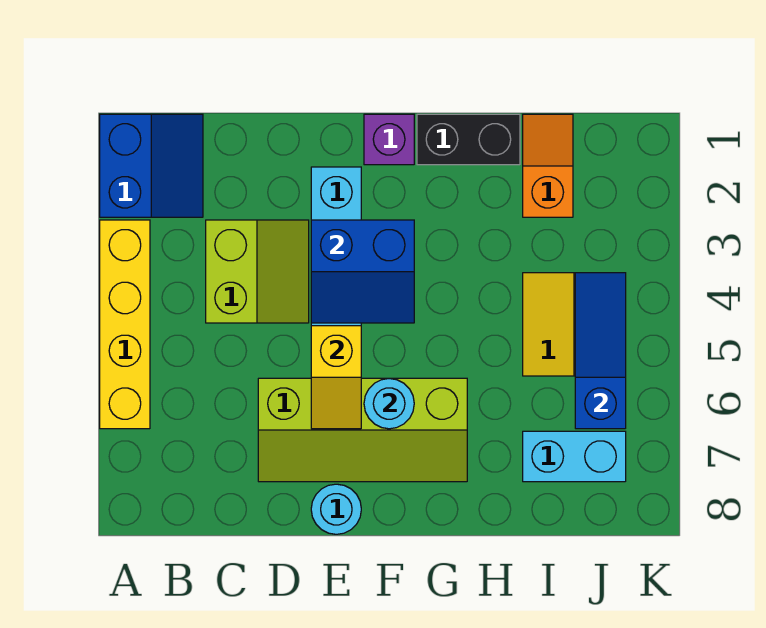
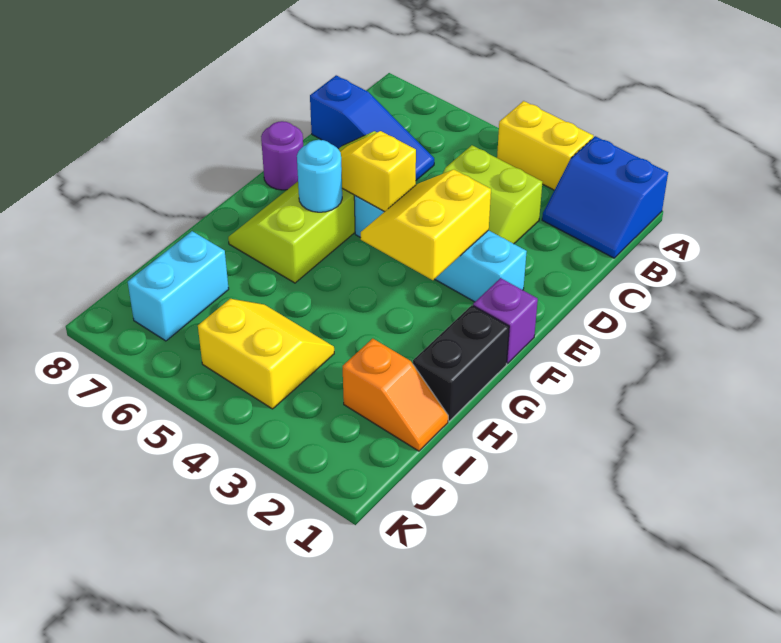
yellow 1x4 brick [100,220,150,429] -> yellow 1x2 brick [497,101,593,190]
blue 2x2 slope [311,220,414,323] -> yellow 2x2 slope [361,170,491,280]
cyan 1x1 round brick [311,484,361,534] -> purple 1x1 round brick [261,121,303,190]
blue 1x3 slope [575,273,626,429] -> blue 1x3 slope moved to [310,75,434,180]

